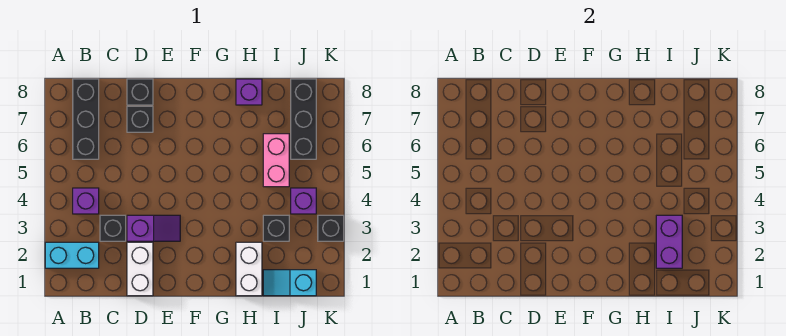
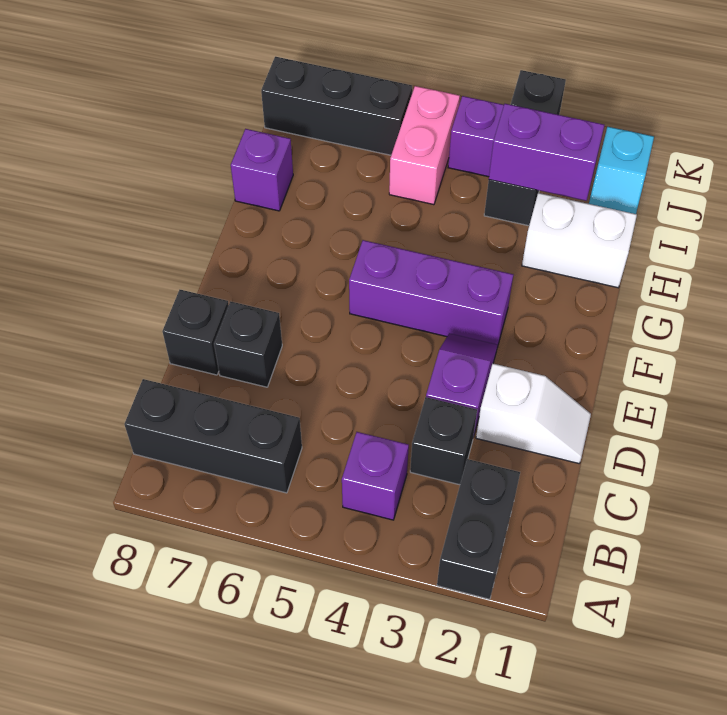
cyan 1x2 brick [45,242,99,268] -> black 1x2 brick [437,459,520,599]
white 1x2 brick [127,242,153,296] -> white 1x2 slope [476,364,591,463]
none -> purple 1x3 brick [349,240,513,347]
pink 1x2 brick [263,134,289,187] -> pink 1x2 brick turned to [389,86,460,205]

